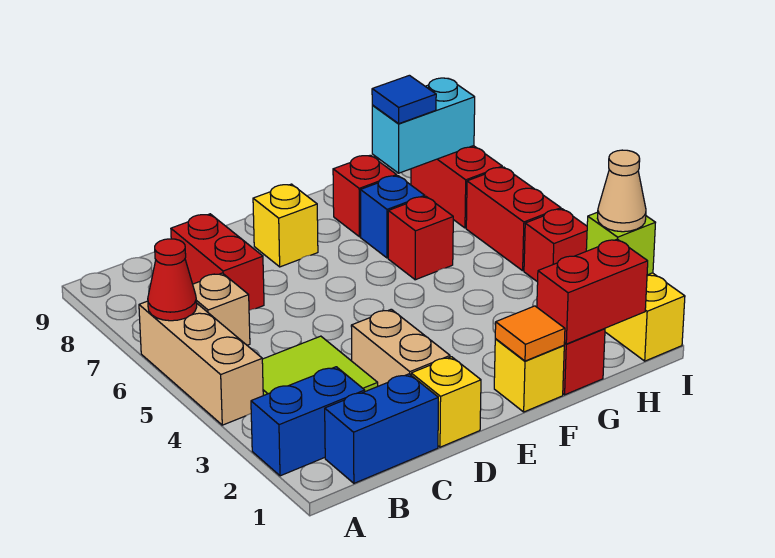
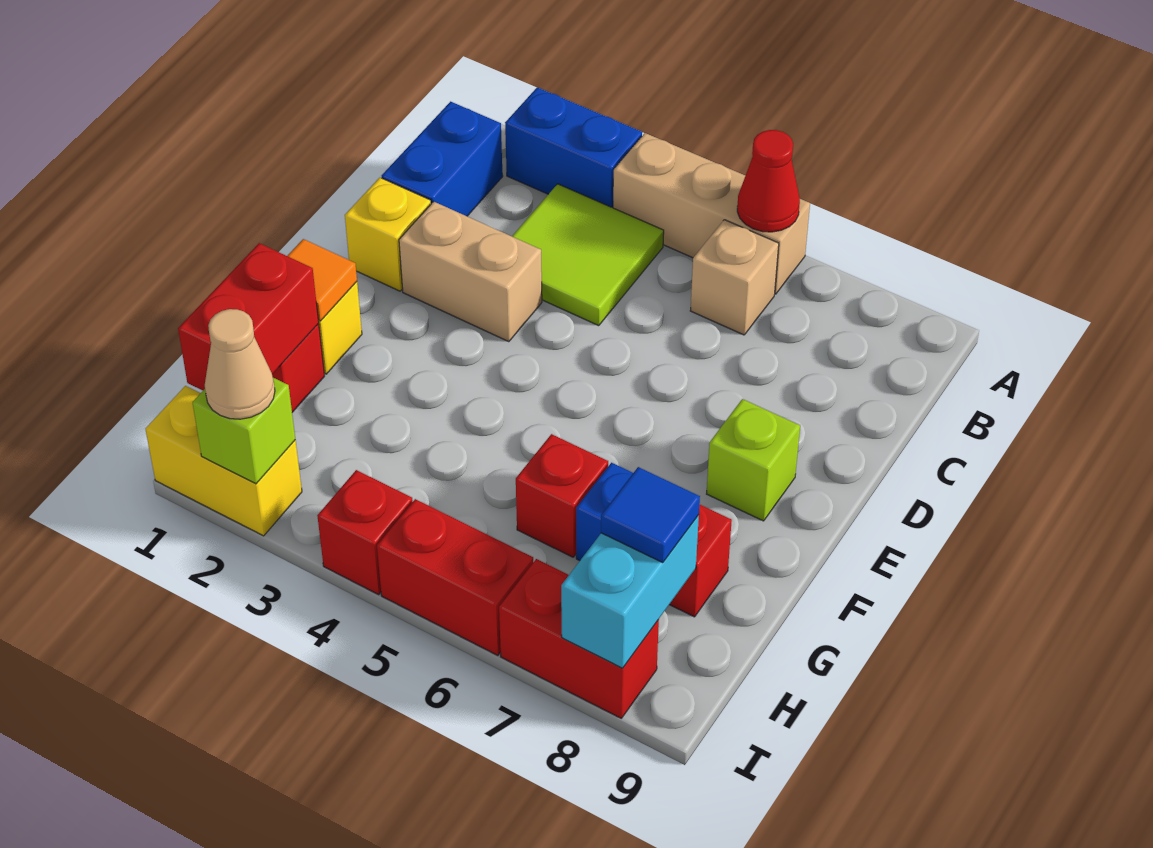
blue 1x2 brick [251,367,365,476] -> blue 1x2 brick turned to [505,87,642,208]
red 1x2 brick [171,214,264,310] -> none
yellow 1x1 brick [253,184,318,267] -> lime 1x1 brick [707,399,800,521]

